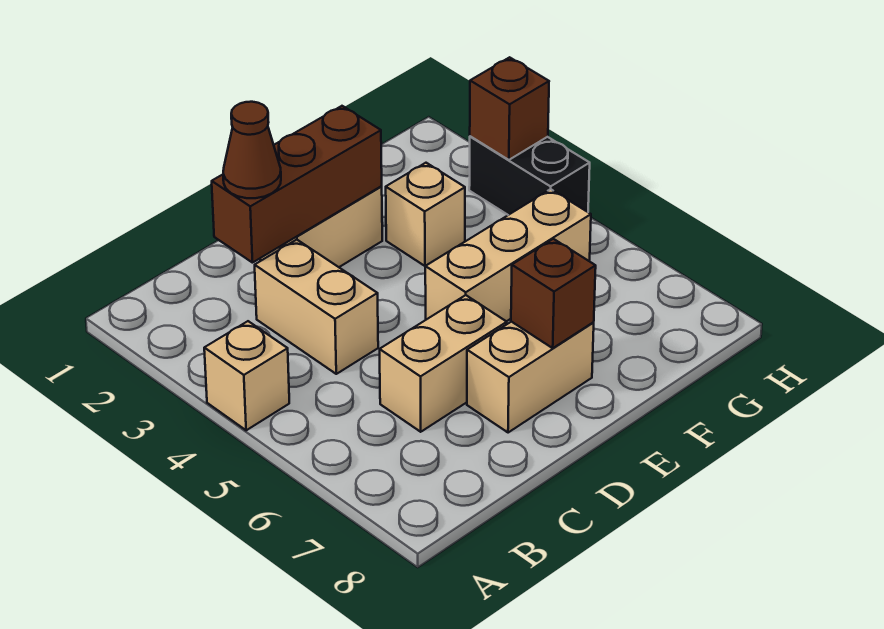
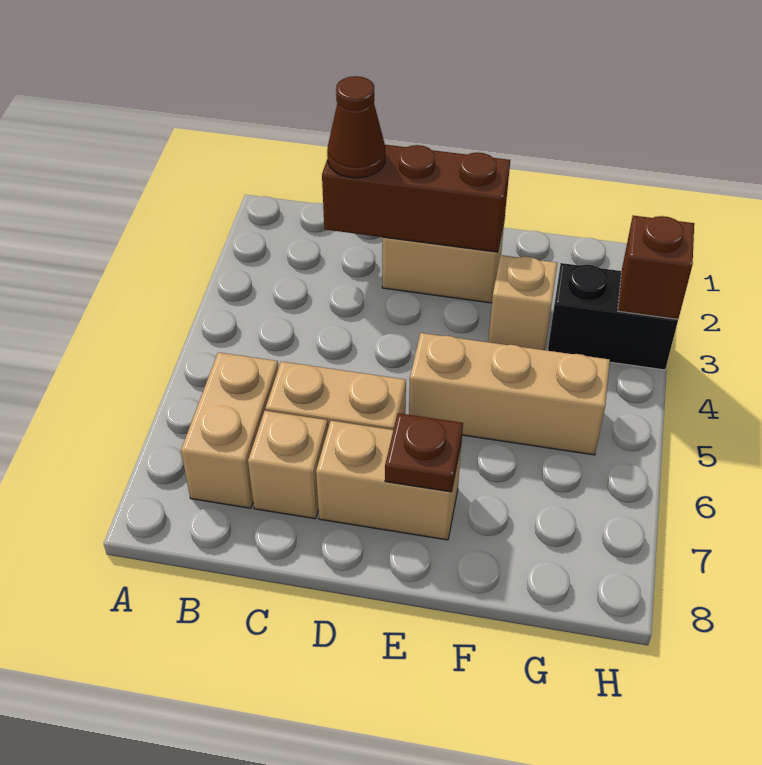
tan 1x1 brick [204,321,289,430] -> tan 1x1 brick moved to [248,411,328,519]
tan 1x2 brick [255,240,378,374] -> tan 1x2 brick moved to [181,352,278,508]
brown 1x1 brick [511,239,596,348] -> brown 1x1 plate [385,413,463,492]
black 1x2 brick [469,136,590,215] -> black 1x2 brick turned to [548,263,678,370]

